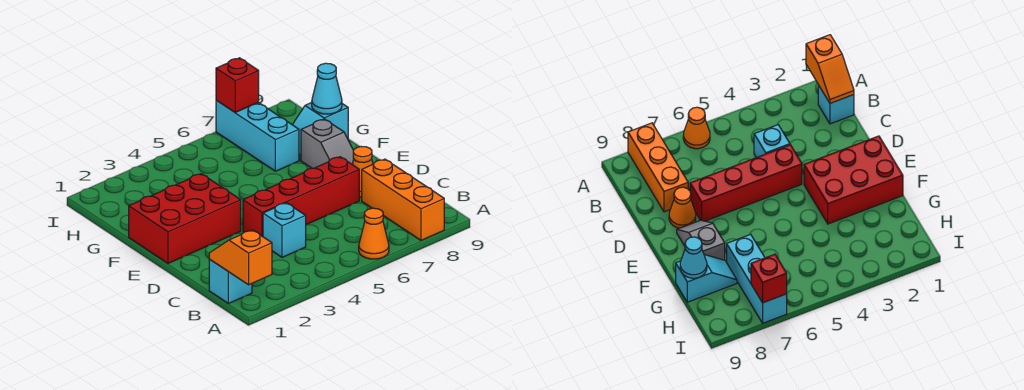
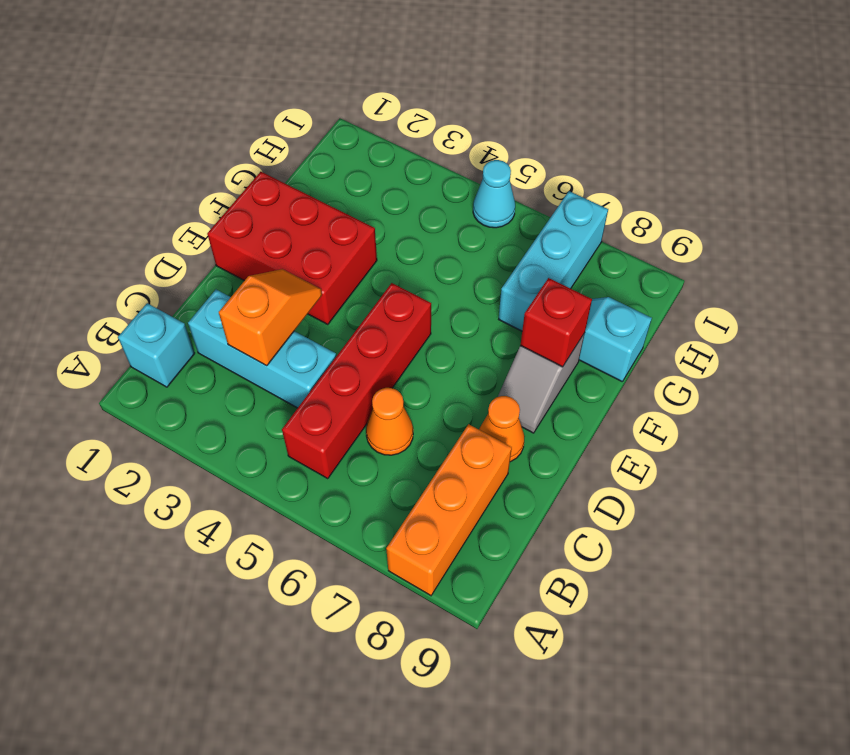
orange 1x2 slope [209,230,272,285] -> orange 1x2 slope moved to [219,269,322,366]
orange 1x1 cone [359,208,389,259] -> orange 1x1 cone moved to [366,388,413,455]
cyan 1x1 brick [263,203,306,257] -> cyan 1x3 brick [188,290,336,408]
red 1x4 brick [243,157,359,237] -> red 1x4 brick turned to [282,283,431,478]
cyan 1x1 cone [312,63,342,114] -> cyan 1x1 cone moved to [473,160,515,228]
red 1x1 brick [216,58,259,112] -> red 1x1 brick moved to [520,278,592,367]

